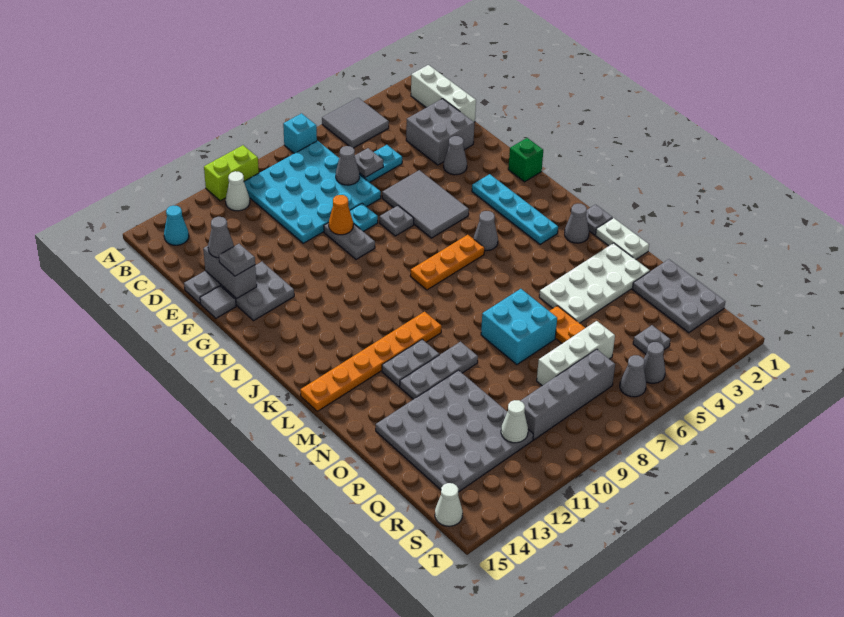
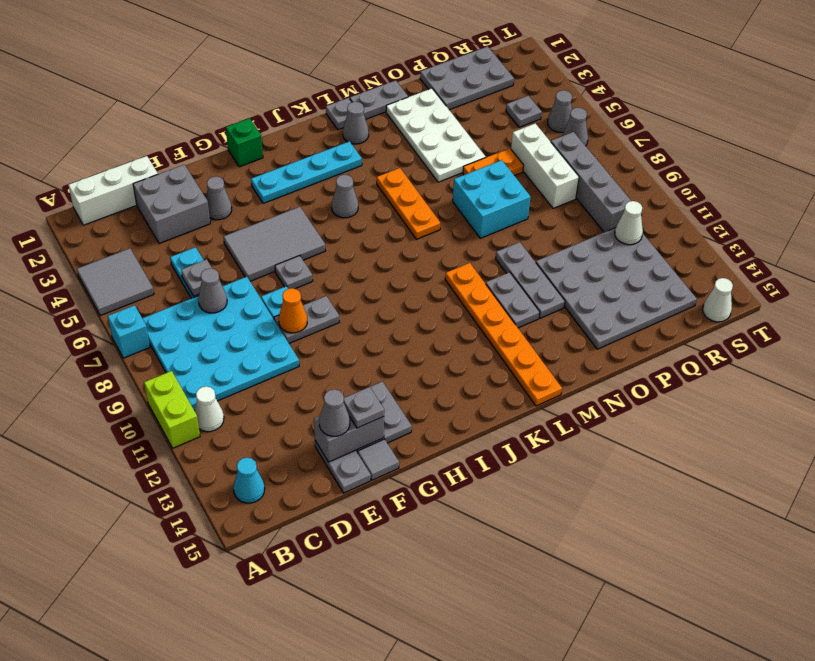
orange 1x3 plate [410,235,484,290] -> orange 1x3 plate moved to [377,168,440,239]
white 1x2 plate [596,218,649,259] -> grey 1x2 plate [350,80,408,119]

